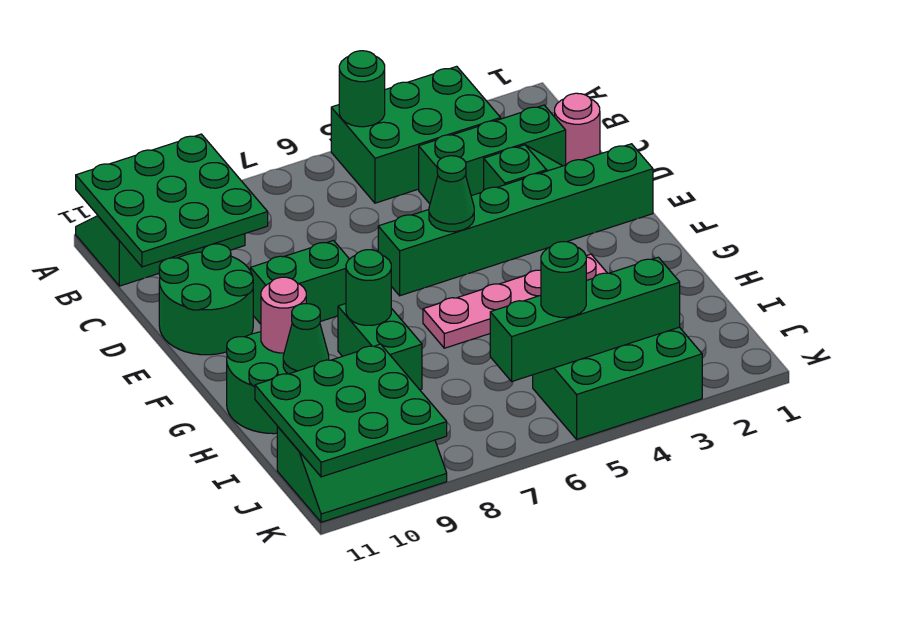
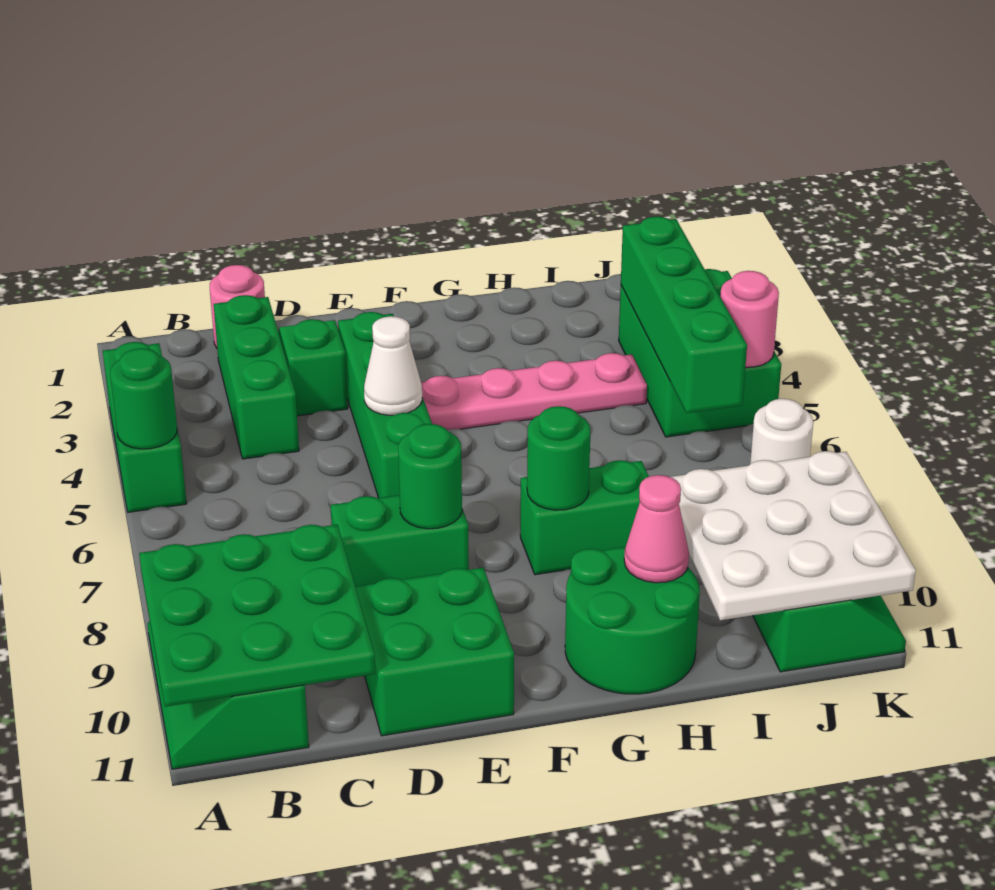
green 2x3 brick [331,66,501,203] -> green 1x3 brick [103,342,187,512]
green 2x2 round brick [159,244,253,355] -> green 2x2 brick [355,568,514,736]
green 1x6 brick [378,144,653,296] -> green 1x4 brick [338,312,432,498]
green 1x1 cone [429,156,474,232] -> white 1x1 cone [364,316,422,415]
green 1x2 brick [251,241,349,324] -> green 1x2 brick turned to [330,495,469,586]
pink 1x4 plate [423,254,607,348] -> pink 1x4 plate turned to [421,353,647,430]
pink 1x1 round brick [261,277,306,353] -> pink 1x1 round brick moved to [720,271,779,367]
green 1x1 cone [283,304,329,374] -> pink 1x1 cone [624,475,689,583]
green 3x3 plate [255,344,447,477] -> white 3x3 plate [672,451,916,620]
green 1x1 round brick [541,242,586,317] -> green 1x1 round brick moved to [398,424,462,529]
none -> white 1x1 round brick [750,399,813,464]

